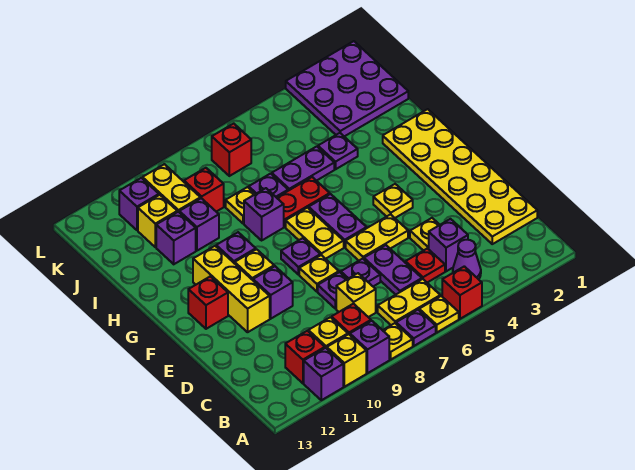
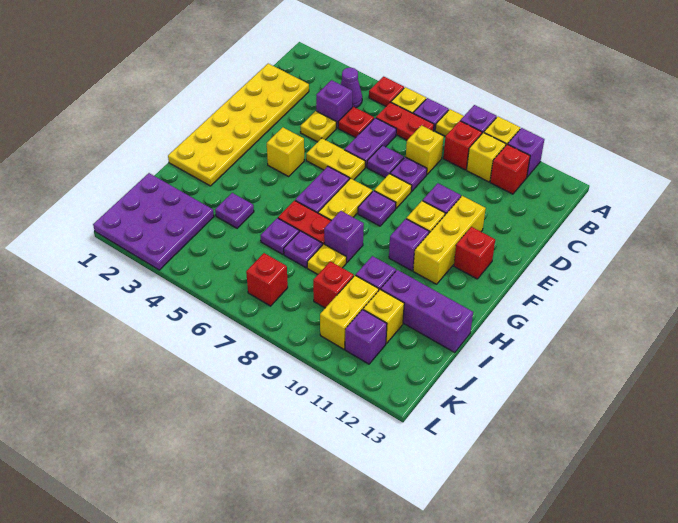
red 1x1 brick [442,266,482,319] -> red 1x1 plate [369,77,404,106]
yellow 1x2 plate [378,279,440,325] -> red 1x2 plate [376,102,434,140]
yellow 1x1 plate [373,184,413,218] -> yellow 1x1 brick [267,127,304,176]
purple 1x2 plate [272,146,334,191] -> purple 1x1 plate [260,218,299,254]
purple 1x1 brick [156,212,196,264] -> purple 1x3 brick [381,270,473,353]

